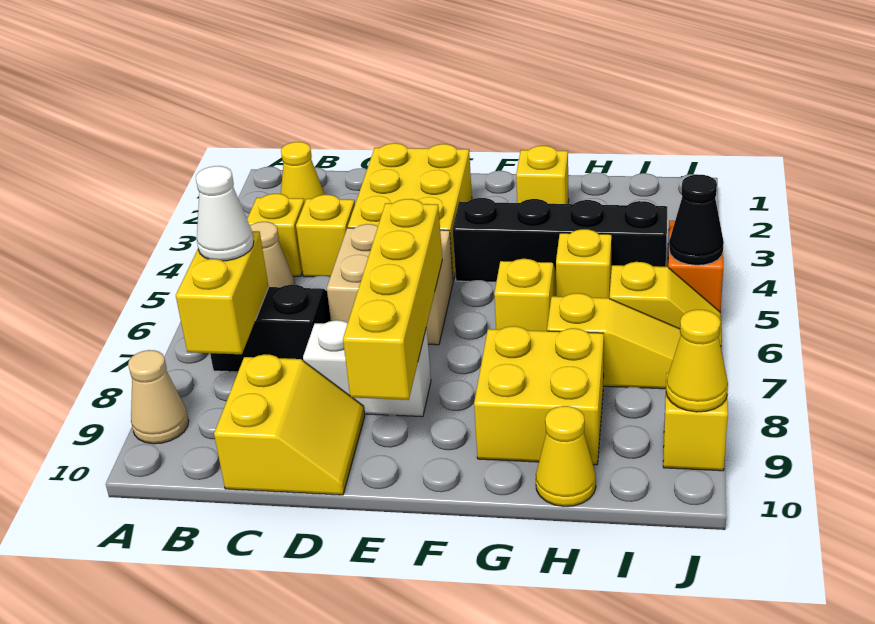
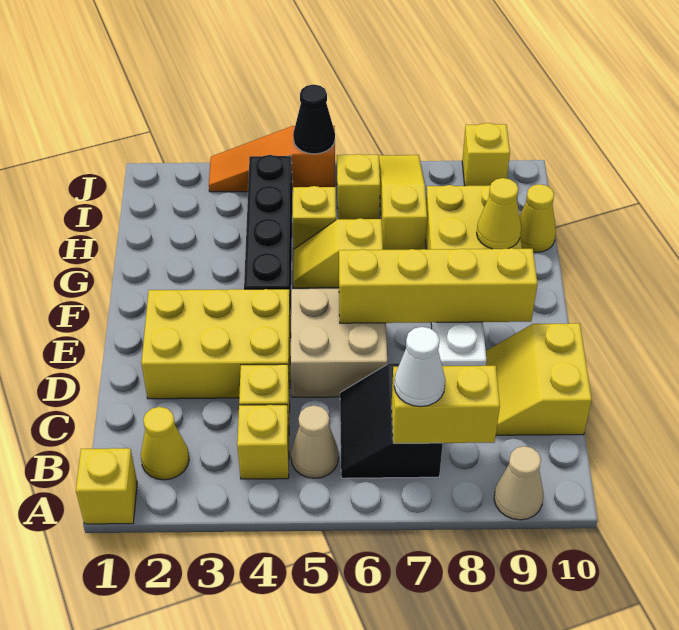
yellow 2x2 slope [214,354,365,495] -> yellow 2x2 slope turned to [486,323,592,435]
yellow 1x1 brick [516,146,569,204] -> yellow 1x1 brick moved to [76,448,137,524]
yellow 1x1 cone [666,310,728,412] -> yellow 1x1 cone moved to [477,178,521,249]

